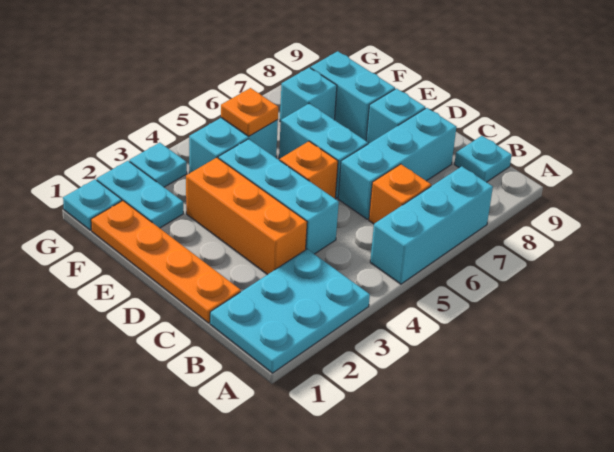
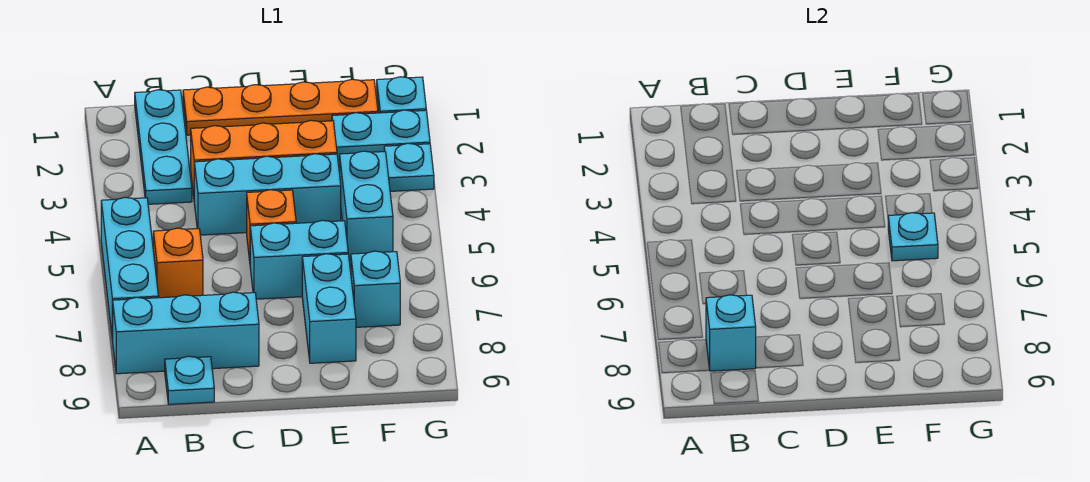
cyan 2x3 plate [210,249,370,373] -> cyan 1x3 plate [135,90,192,204]
cyan 1x3 brick [338,108,456,219] -> cyan 1x3 brick turned to [113,292,259,374]
cyan 1x1 brick [366,89,425,144] -> cyan 1x1 brick moved to [706,295,756,371]
cyan 1x2 brick [311,51,395,141] -> cyan 1x2 brick turned to [302,254,356,363]
orange 1x1 plate [221,88,278,136] -> cyan 1x1 plate [888,213,938,261]

